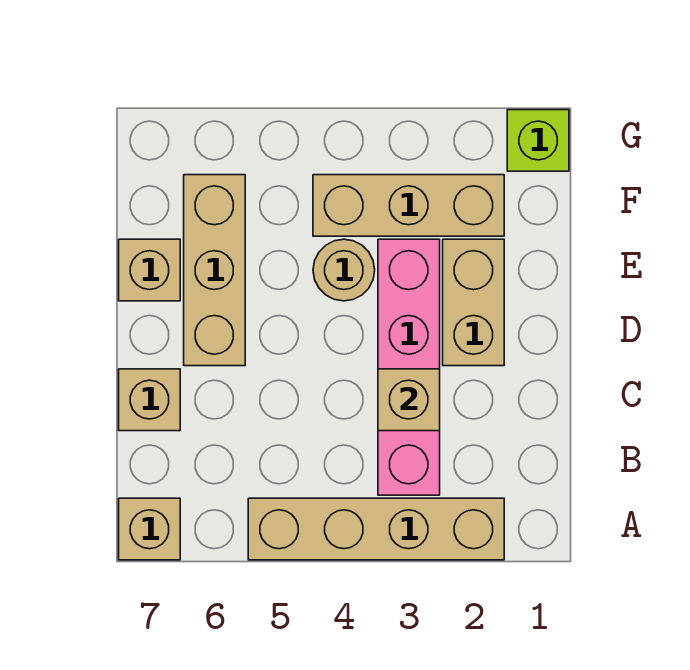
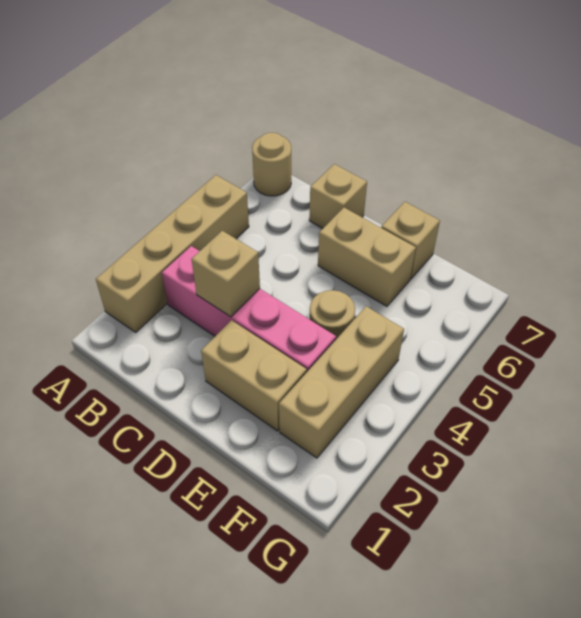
tan 1x1 brick [119,498,180,560] -> tan 1x1 round brick [252,133,291,196]
tan 1x3 brick [184,175,245,366] -> tan 1x2 brick [318,208,416,306]
lime 1x1 brick [507,110,569,171] -> none

